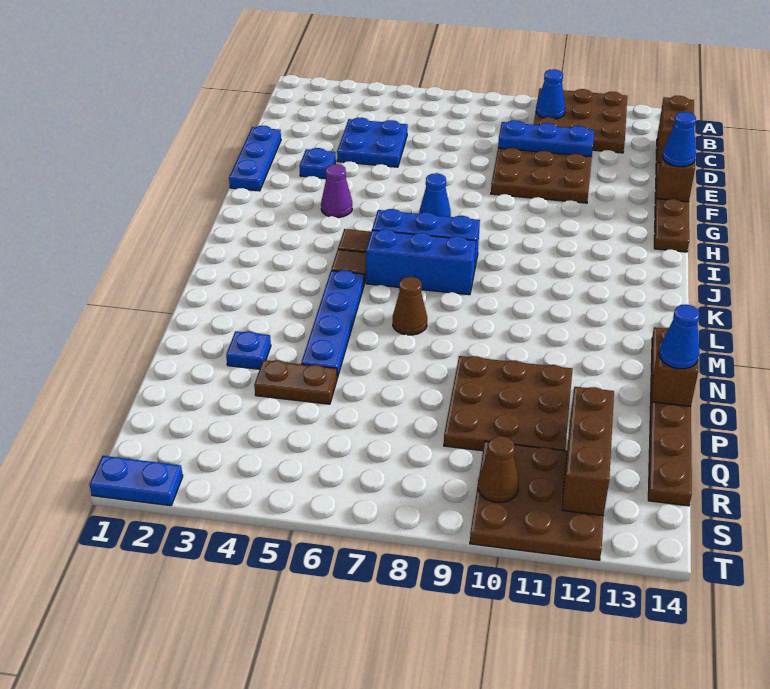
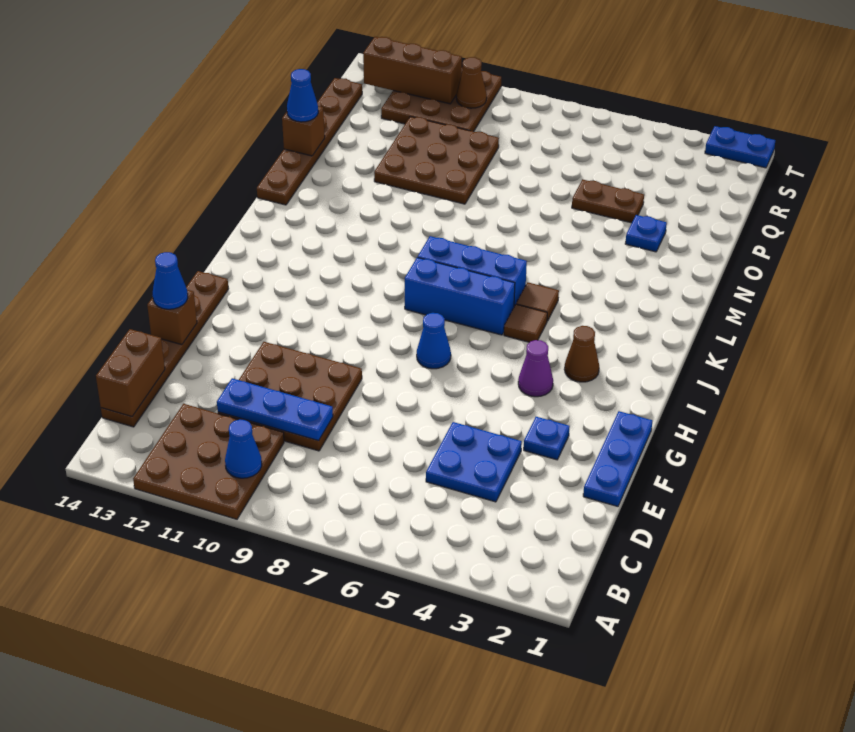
blue 1x4 plate [301,270,364,378] -> none
brown 1x1 cone [393,277,427,335] -> brown 1x1 cone moved to [564,326,599,382]
brown 1x3 brick [562,387,614,516] -> brown 1x3 brick turned to [363,37,462,104]

